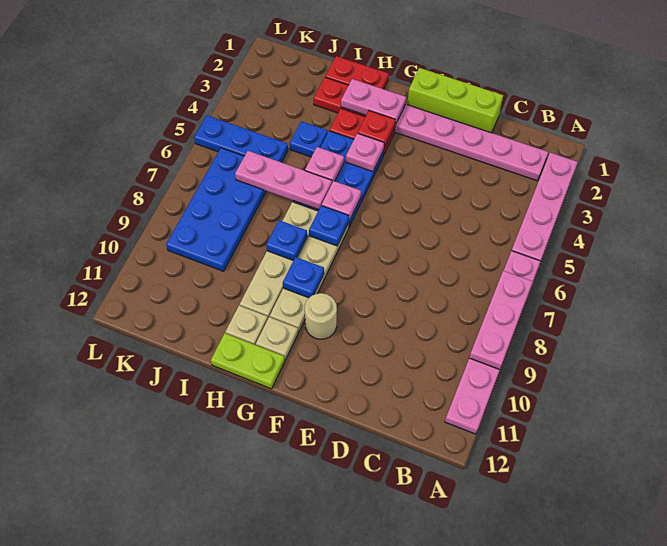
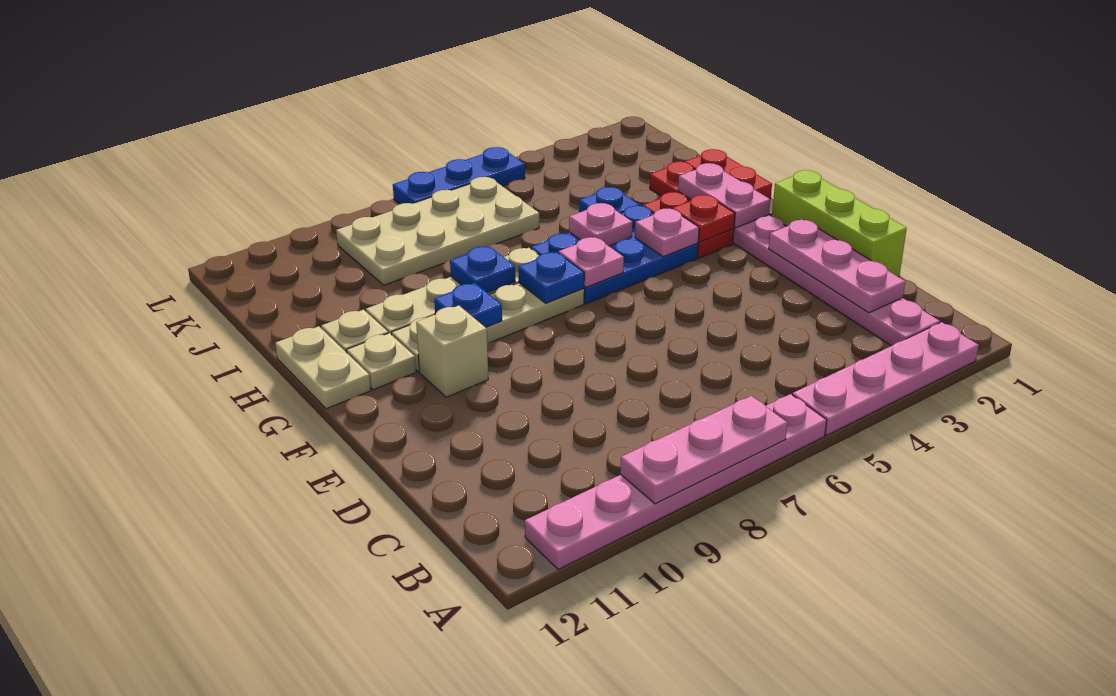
tan 1x1 round brick [305,293,337,339] -> tan 1x1 brick [416,306,488,397]
lime 1x2 plate [211,333,285,389] -> tan 1x2 plate [275,326,371,409]
pink 1x3 plate [235,151,332,210] -> pink 1x3 plate moved to [769,220,905,313]
blue 1x3 plate [194,116,288,162] -> blue 1x3 plate turned to [393,147,525,204]
blue 2x4 plate [166,148,266,271] -> tan 2x4 plate [336,177,539,285]

